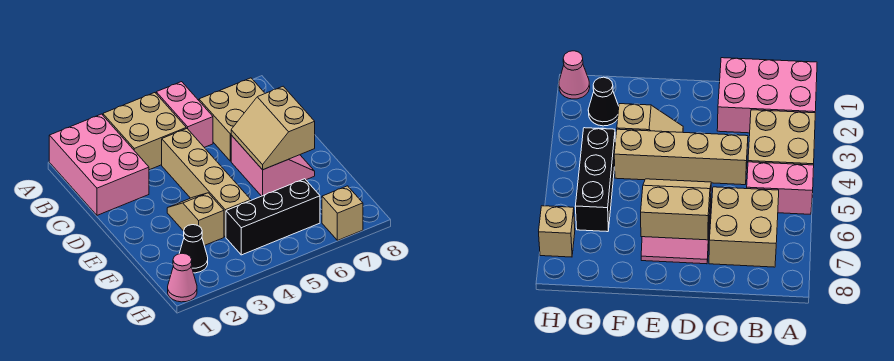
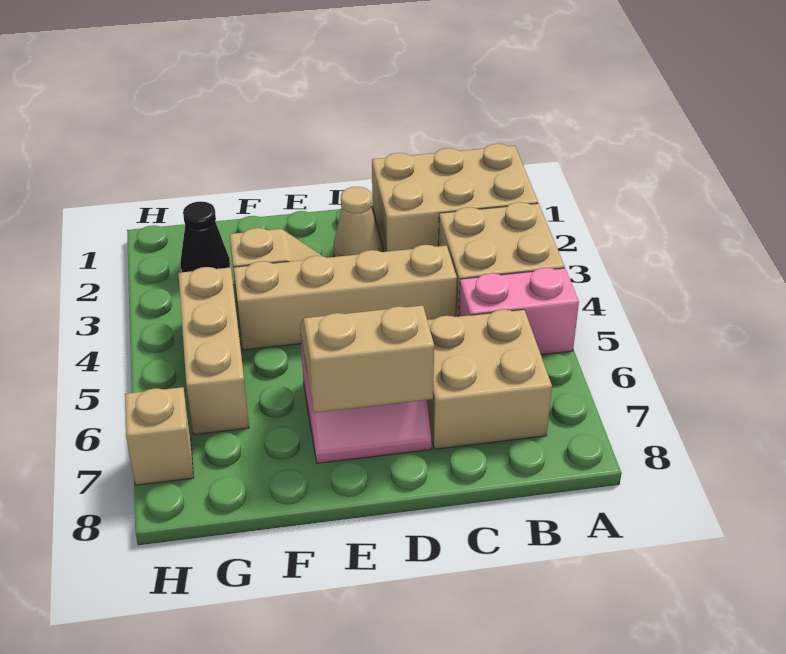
pink 2x3 brick [49,114,149,215] -> tan 2x3 brick [372,144,538,252]
none -> tan 1x1 cone [333,187,381,257]
black 1x3 brick [226,179,320,255] -> tan 1x3 brick [178,267,249,435]
pink 1x1 cone [168,253,197,302] -> none

